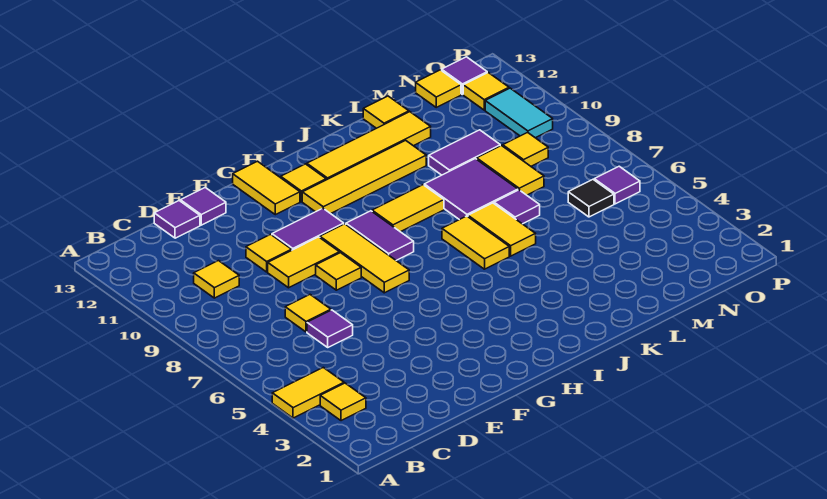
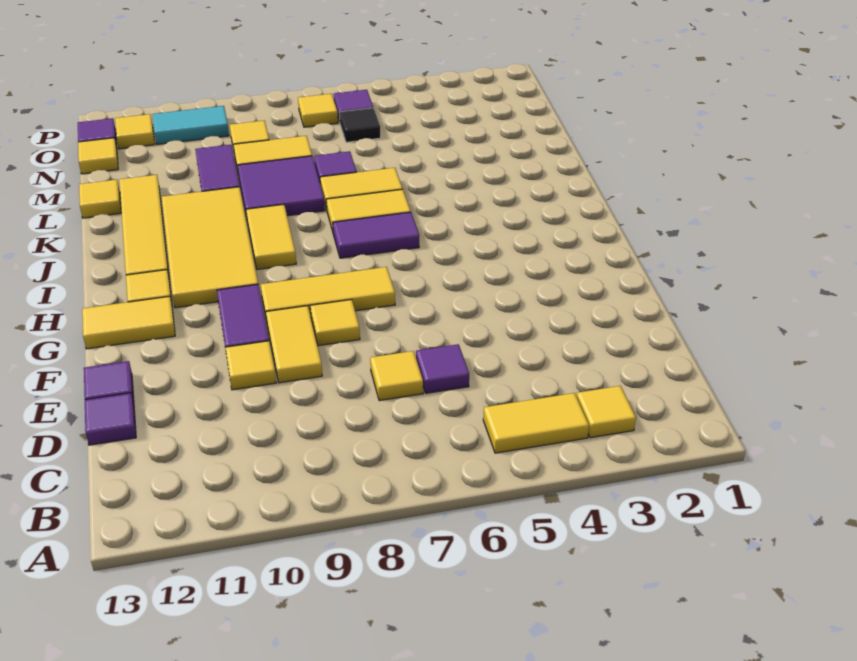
yellow 1x2 tile [272,367,344,418] -> yellow 1x2 tile turned to [483,393,589,453]
yellow 1x1 tile [194,261,239,298] -> yellow 1x1 tile moved to [298,94,338,127]
purple 1x2 tile [346,211,414,260] -> purple 1x2 tile moved to [333,212,419,258]
yellow 1x4 tile [302,140,426,214] -> yellow 2x4 tile [162,187,258,308]

